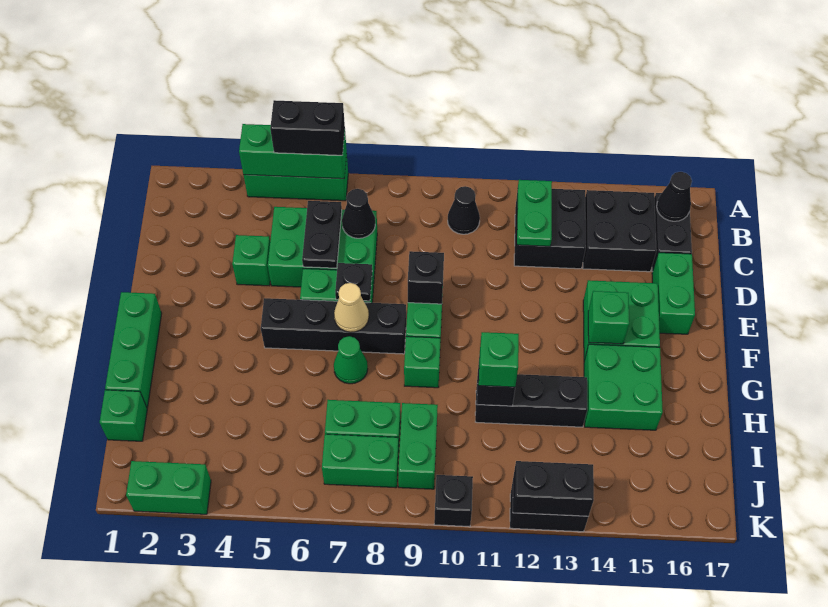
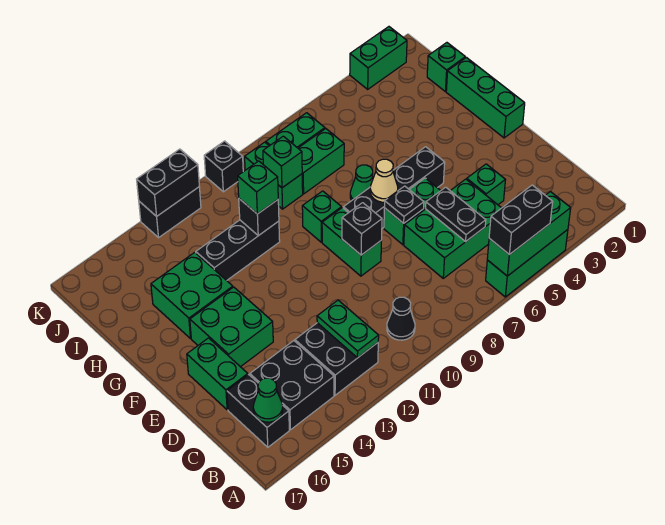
black 1x1 cone [657,172,692,221] -> green 1x1 cone [253,378,283,422]
black 1x1 cone [342,189,375,238] -> none
green 1x1 brick [588,291,629,344] -> green 1x1 brick moved to [263,136,302,188]

